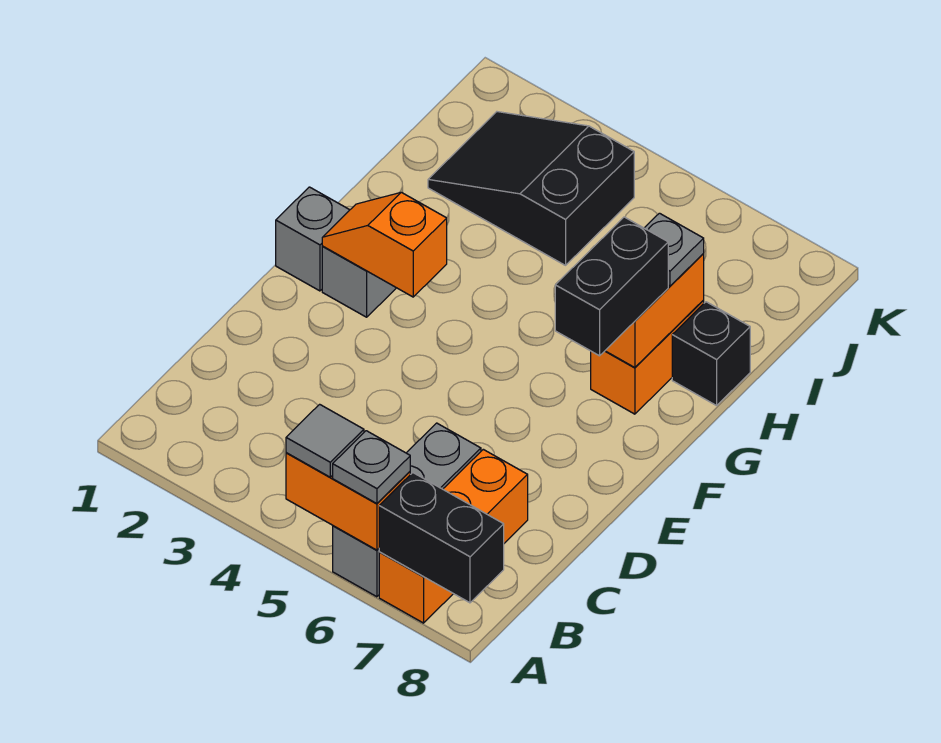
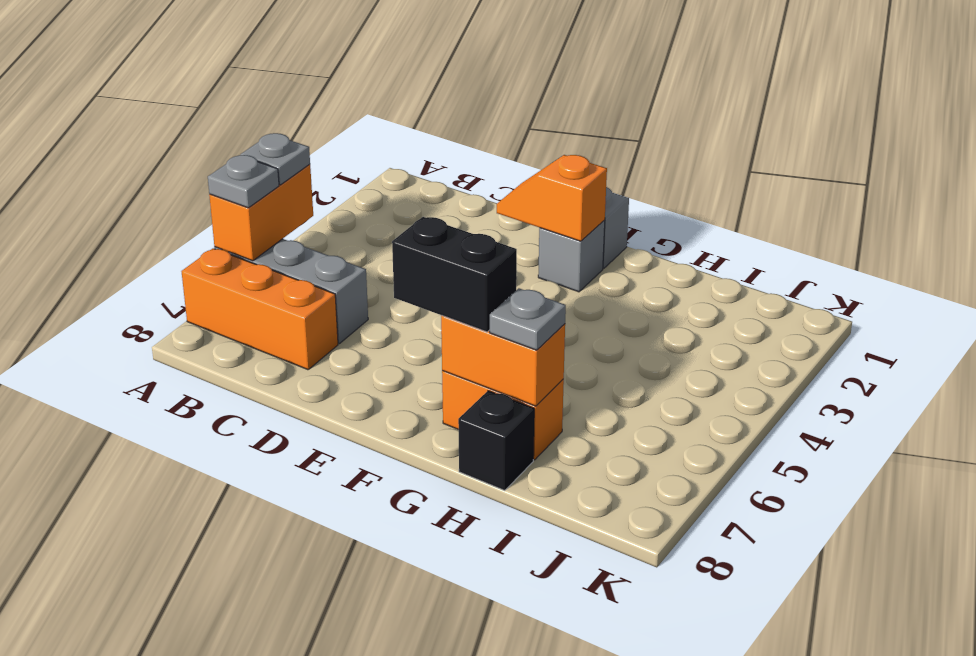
grey 1x1 tile [286,404,364,477] -> grey 1x1 plate [240,133,310,185]
black 1x2 brick [379,473,504,603] -> none
orange 1x2 slope [322,192,447,297] -> orange 1x2 slope turned to [497,155,607,241]
black 2x3 slope [428,112,634,265] -> none

